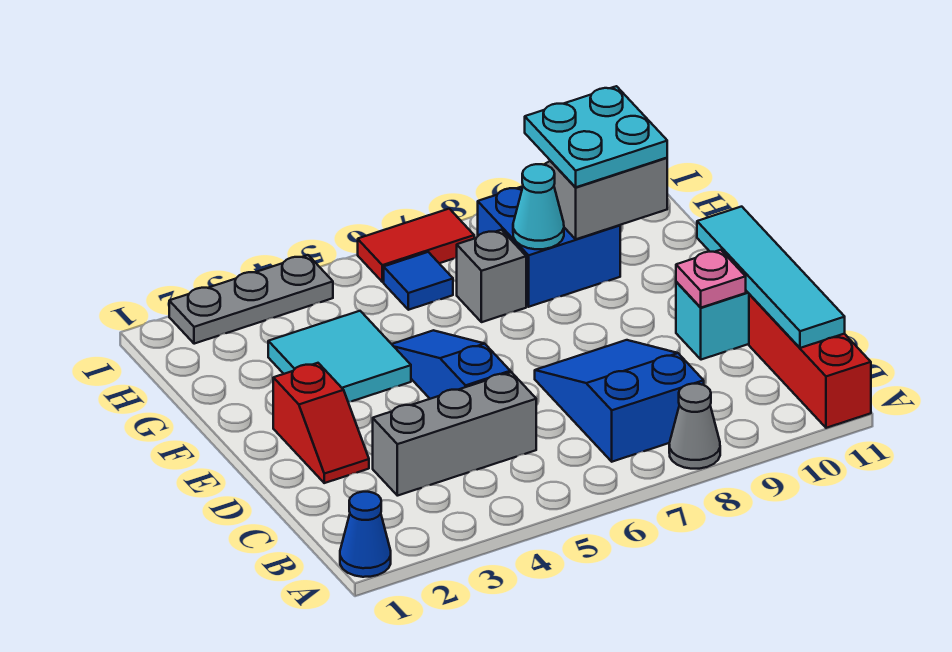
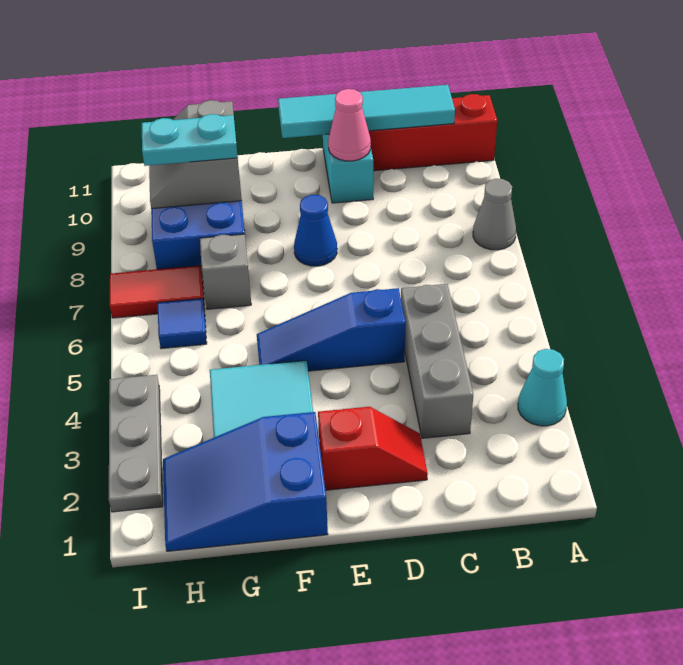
blue 1x1 cone [340,492,391,577] -> blue 1x1 cone moved to [294,195,337,266]
blue 2x3 slope [535,340,704,462] -> blue 2x3 slope moved to [163,412,328,551]
pink 1x1 plate [676,250,746,308] -> pink 1x1 cone [328,89,371,161]
cyan 1x1 cone [513,164,564,249] -> cyan 1x1 cone moved to [518,349,567,426]
cyan 2x2 plate [525,86,667,187] -> cyan 1x2 plate [142,114,238,166]
red 1x2 tile [358,209,474,282] -> red 1x2 tile turned to [110,265,204,318]

